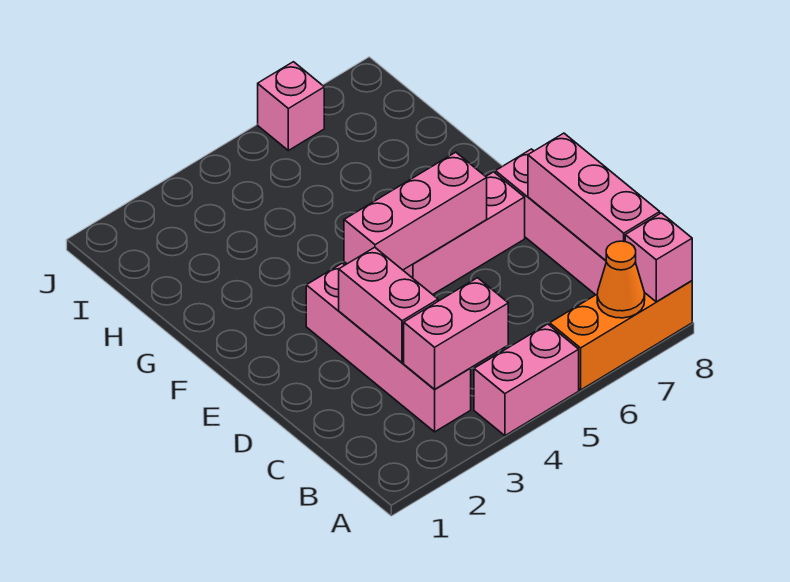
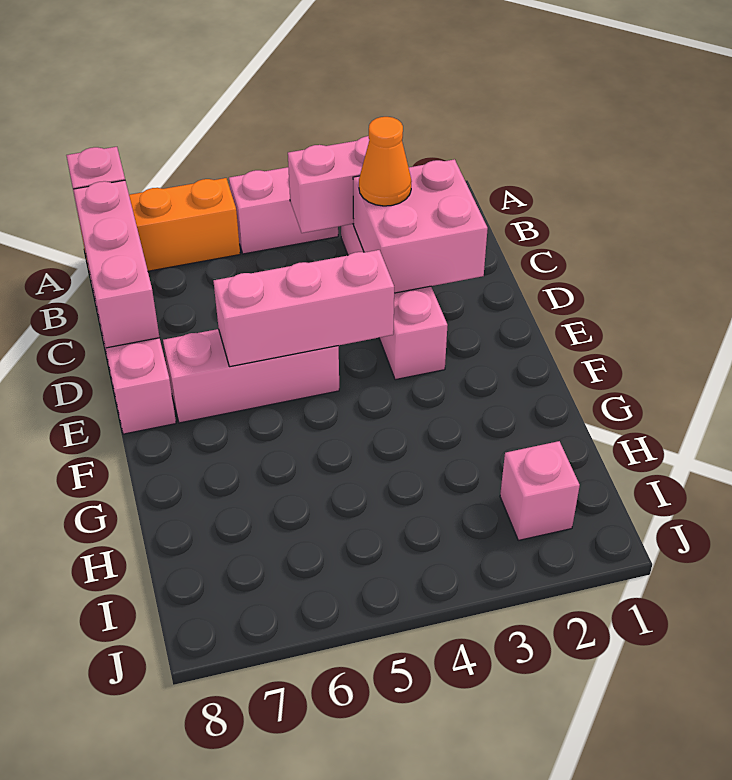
orange 1x1 cone [597,241,645,318] -> orange 1x1 cone moved to [359,117,412,206]
pink 1x2 brick [339,247,438,363] -> pink 2x2 brick [353,159,488,293]
pink 1x1 brick [258,62,324,150] -> pink 1x1 brick moved to [500,441,580,540]

